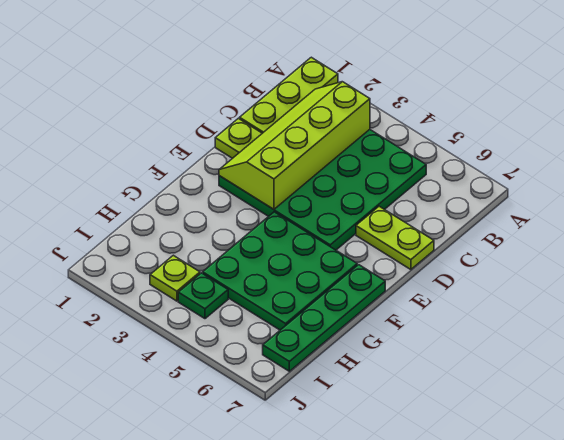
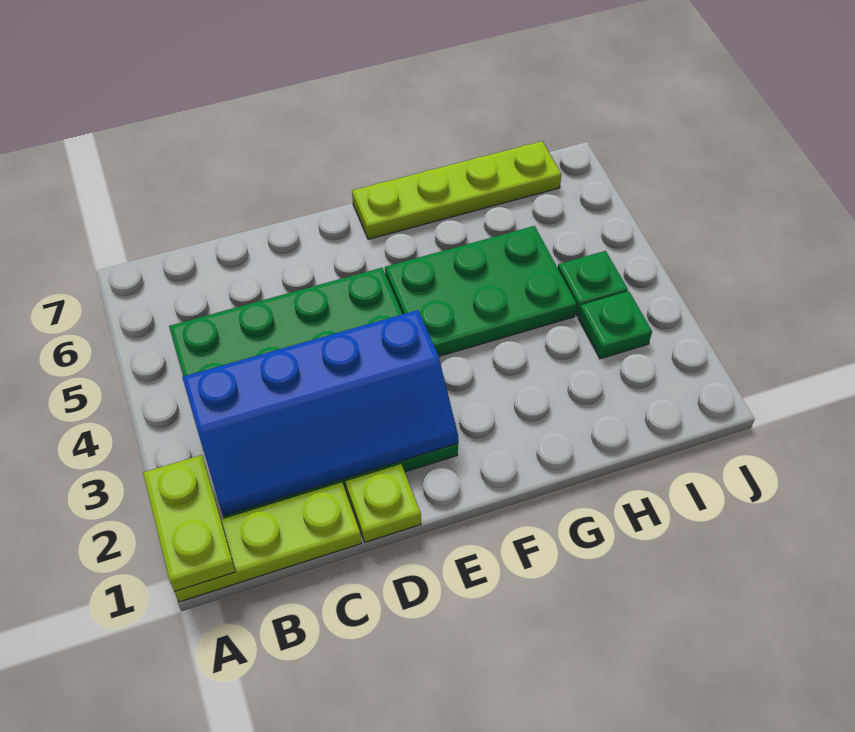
lime 2x4 slope [219,82,370,209] -> blue 2x4 slope [182,310,458,516]
lime 1x2 plate [356,206,434,270] -> lime 1x2 plate moved to [143,455,235,591]
green 3x3 plate [203,212,357,330] -> green 2x3 plate [385,226,577,356]
green 1x4 plate [263,265,385,371] -> lime 1x4 plate [352,141,562,239]
lime 1x1 plate [150,255,200,301] -> green 1x1 plate [578,291,652,359]

